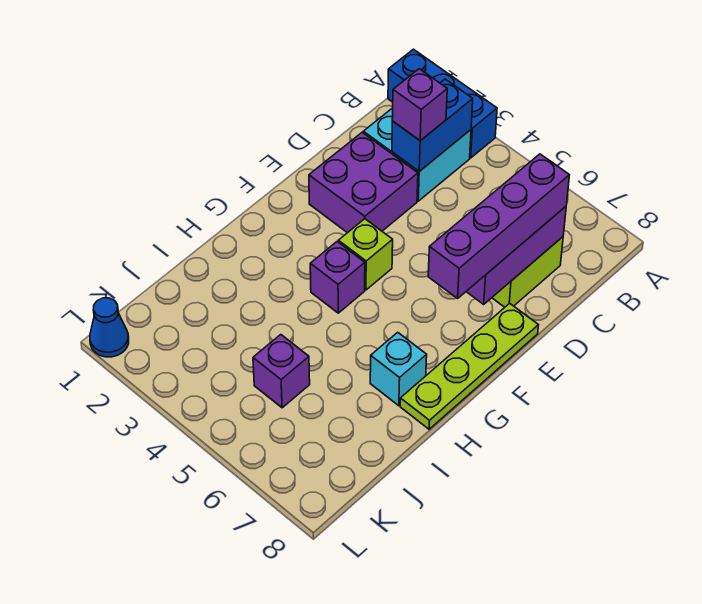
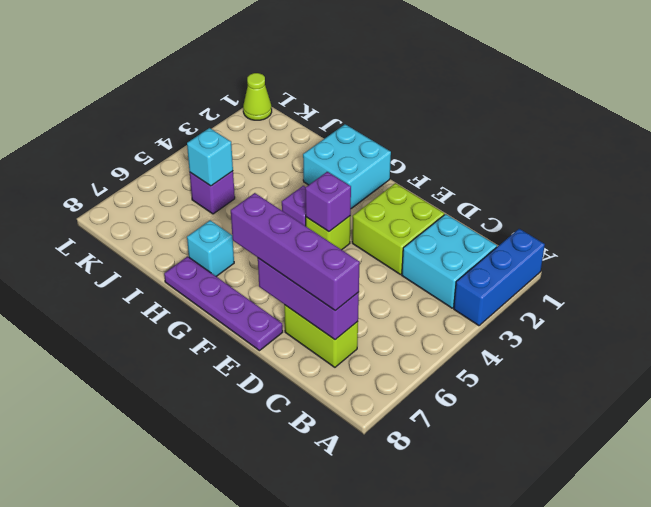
blue 1x2 brick [392,79,473,171] -> none
purple 1x1 brick [392,69,447,141] -> purple 1x1 brick moved to [305,172,351,232]
purple 2x2 brick [309,133,418,233] -> lime 2x2 brick [352,183,444,275]
lime 1x4 plate [400,303,538,429] -> purple 1x4 plate [164,257,283,351]
none -> cyan 2x2 brick [303,124,391,209]
none -> cyan 1x1 brick [187,128,233,186]
blue 1x1 cone [90,298,129,357] -> lime 1x1 cone [243,73,272,120]

